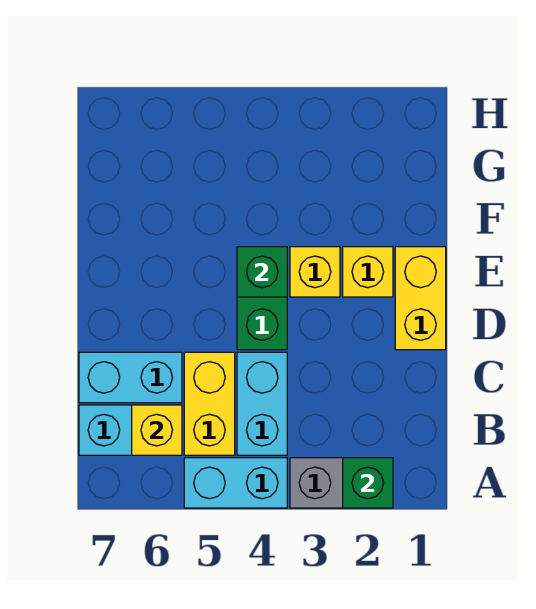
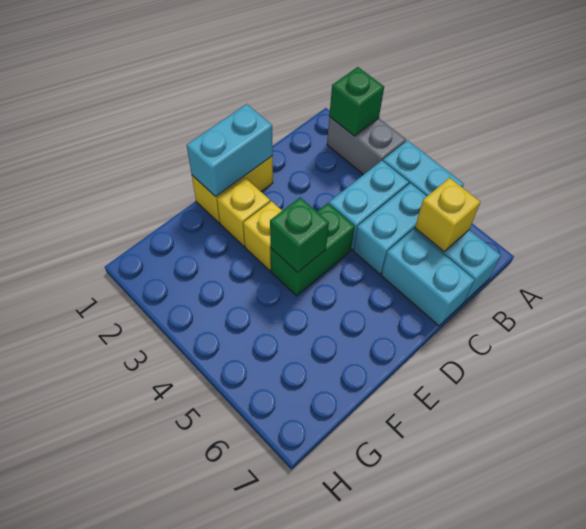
yellow 1x2 brick [184,352,235,455] -> cyan 1x2 brick [353,183,427,274]
none -> cyan 1x2 brick [187,104,273,197]

